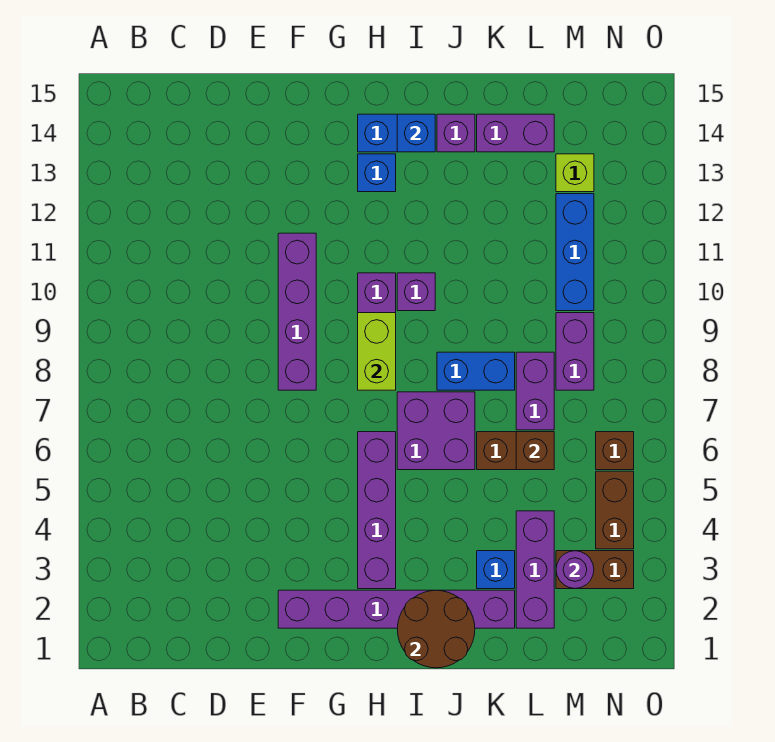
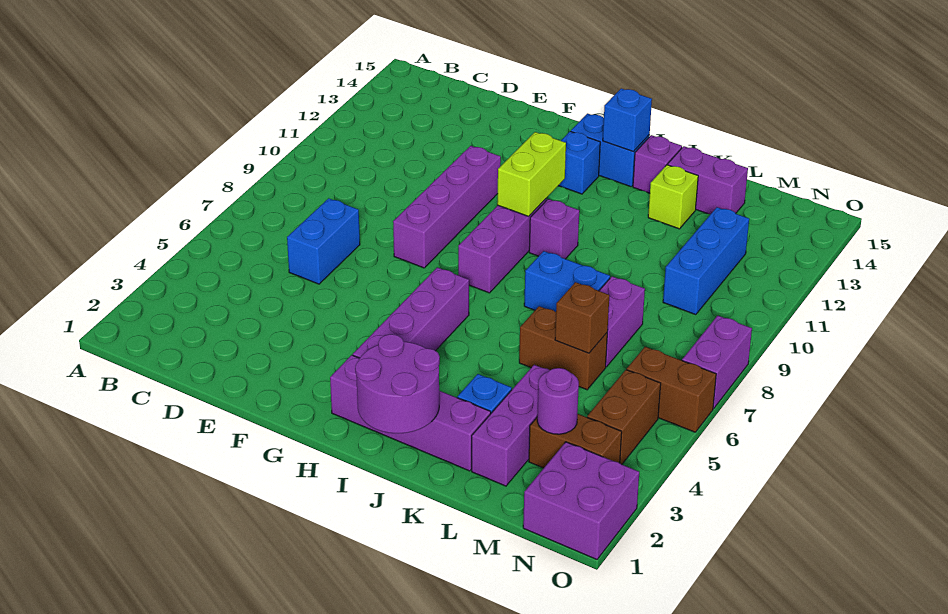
none -> blue 1x2 brick [287,198,360,284]
purple 1x6 brick [278,590,515,628] -> purple 1x4 brick [330,355,491,471]
lime 1x2 brick [358,313,396,390] -> lime 1x2 brick moved to [497,132,566,216]
brown 2x2 round brick [397,590,475,668] -> purple 2x2 round brick [355,334,440,433]
purple 2x2 brick [397,392,475,470] -> purple 2x2 brick moved to [523,442,639,560]
purple 1x2 brick [556,313,594,390] -> purple 1x2 brick moved to [682,316,752,409]
lime 1x1 brick [556,154,594,192] -> lime 1x1 brick moved to [648,165,698,229]
brown 1x1 brick [596,432,634,470] -> brown 1x2 brick [627,347,716,432]

